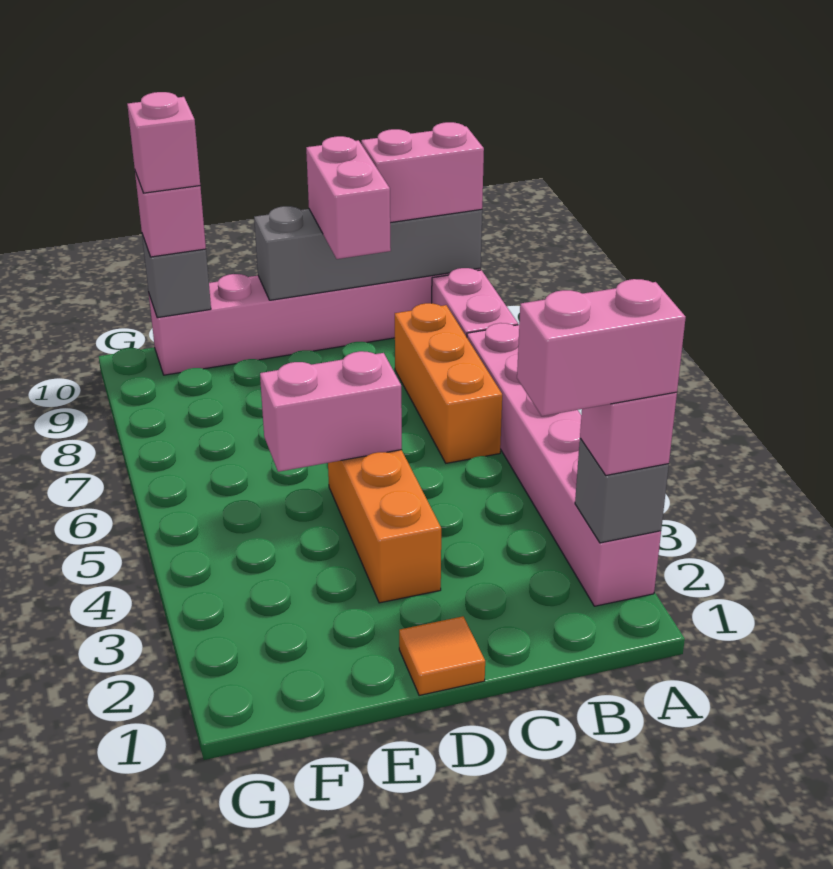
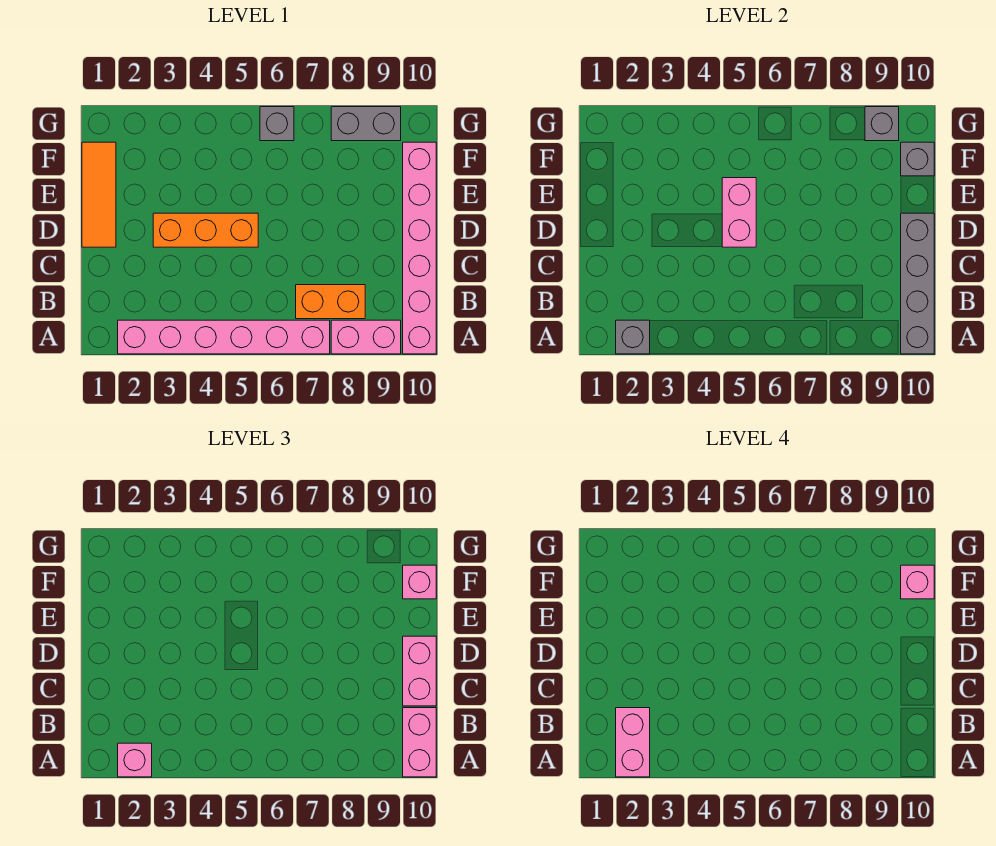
orange 1x3 brick [395,303,502,463] -> orange 1x2 brick [296,285,365,319]
pink 1x2 brick [306,136,391,259] -> pink 1x2 brick turned to [403,636,436,706]
orange 1x1 tile [399,616,485,696] -> orange 1x3 tile [82,142,116,247]
none -> grey 1x1 brick [260,107,294,141]
none -> grey 1x2 brick [331,107,401,141]
none -> grey 1x1 brick [865,107,899,141]

